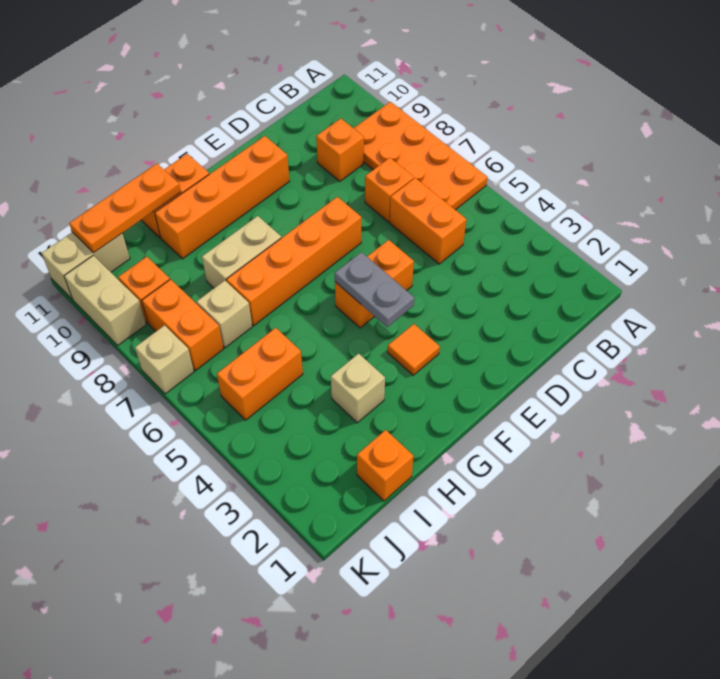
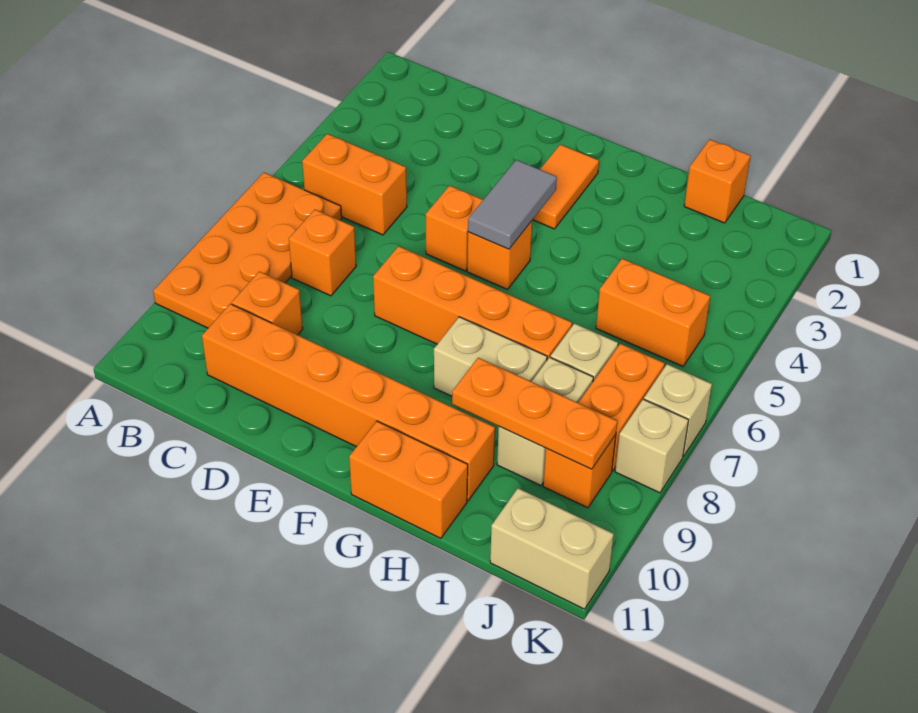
orange 1x2 brick [390,178,466,264] -> orange 1x2 brick turned to [302,134,407,235]
orange 1x4 brick [155,136,289,259] -> orange 1x6 brick [202,304,495,500]
orange 1x1 tile [388,324,440,375] -> orange 1x2 tile [533,144,599,229]
grey 1x2 plate [335,252,414,327] -> grey 1x2 tile [468,160,557,249]
tan 1x1 brick [331,354,385,423] -> tan 1x1 brick moved to [615,399,689,493]
orange 1x3 plate [69,164,181,253] -> orange 1x3 plate moved to [452,358,617,469]
tan 1x2 brick [64,255,146,345] -> tan 1x2 brick moved to [497,357,594,486]

